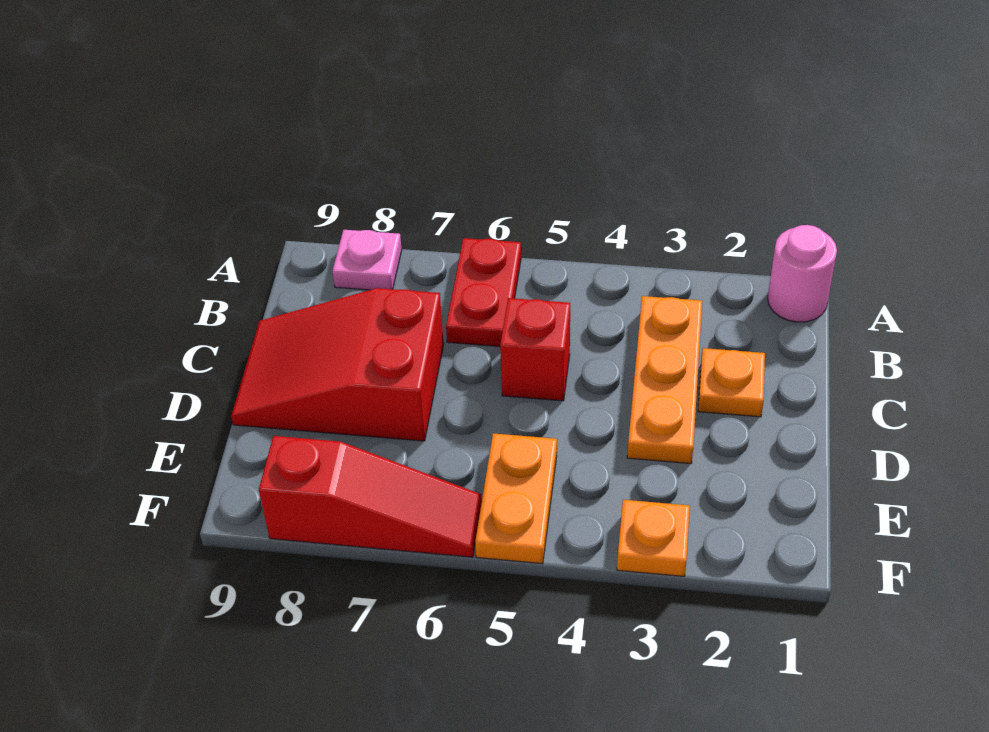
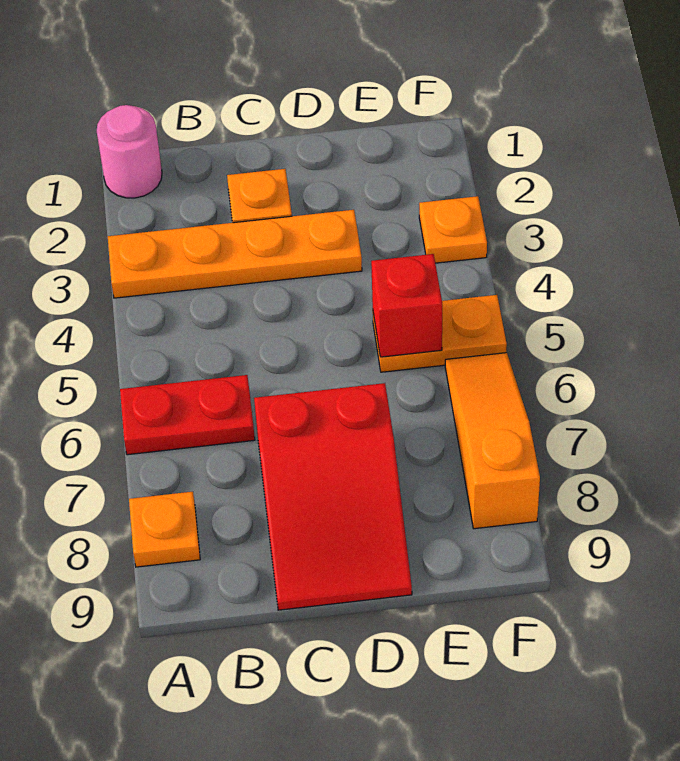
pink 1x1 plate [333,230,402,290] -> orange 1x1 plate [129,492,200,567]
orange 1x3 plate [627,296,702,464] -> orange 1x4 plate [108,210,362,298]
red 1x1 brick [500,298,570,401] -> red 1x1 brick moved to [371,254,442,357]
red 1x3 slope [259,436,482,557] -> orange 1x3 slope [445,353,540,529]

